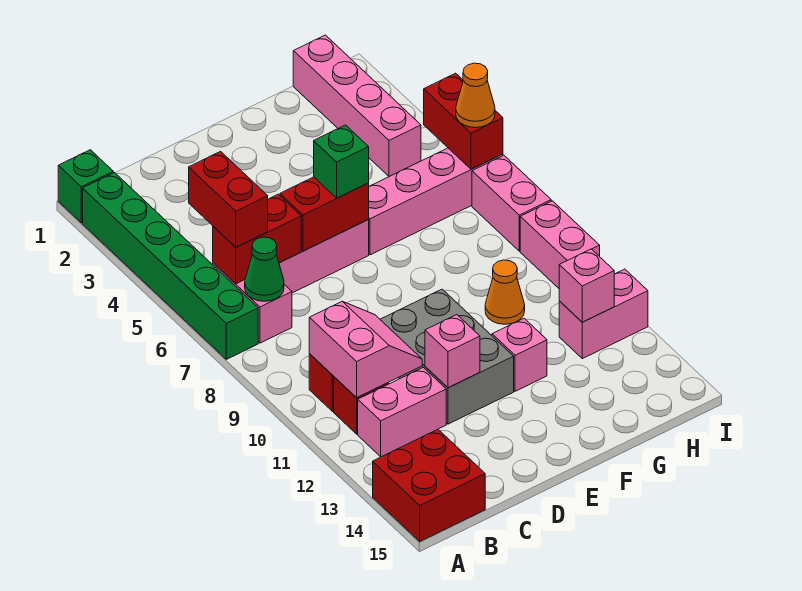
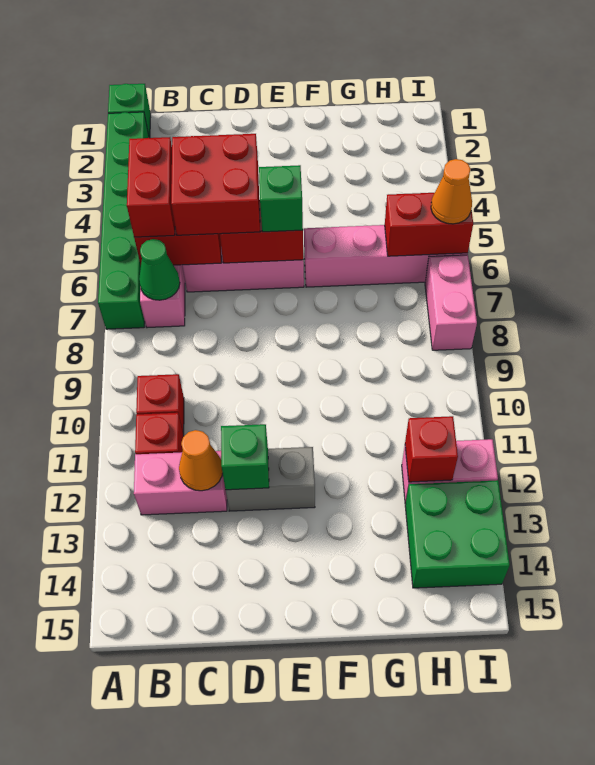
red 2x2 brick [373,429,485,541] -> red 2x2 brick moved to [171,134,260,235]
pink 2x2 slope [309,301,422,398] -> none
grey 2x3 brick [380,289,514,424] -> grey 1x2 brick [226,447,315,511]
pink 1x1 brick [425,315,480,388] -> green 1x1 brick [221,424,269,490]
pink 1x1 brick [492,318,547,391] -> none
orange 1x1 cone [485,260,525,324] -> orange 1x1 cone moved to [179,430,223,491]
pink 1x4 brick [293,35,421,176] -> none
pink 1x1 brick [559,249,614,322] -> red 1x1 brick [405,416,458,482]
none -> green 2x2 brick [405,480,510,588]
red 1x2 brick [424,73,503,169] -> red 1x2 brick turned to [385,193,473,256]
pink 1x2 brick [520,201,600,288] -> none

